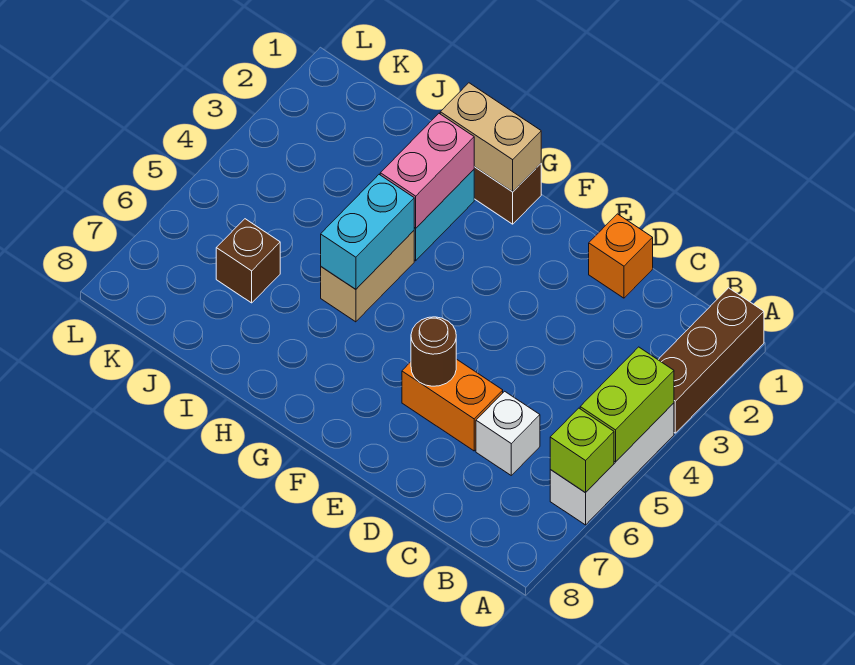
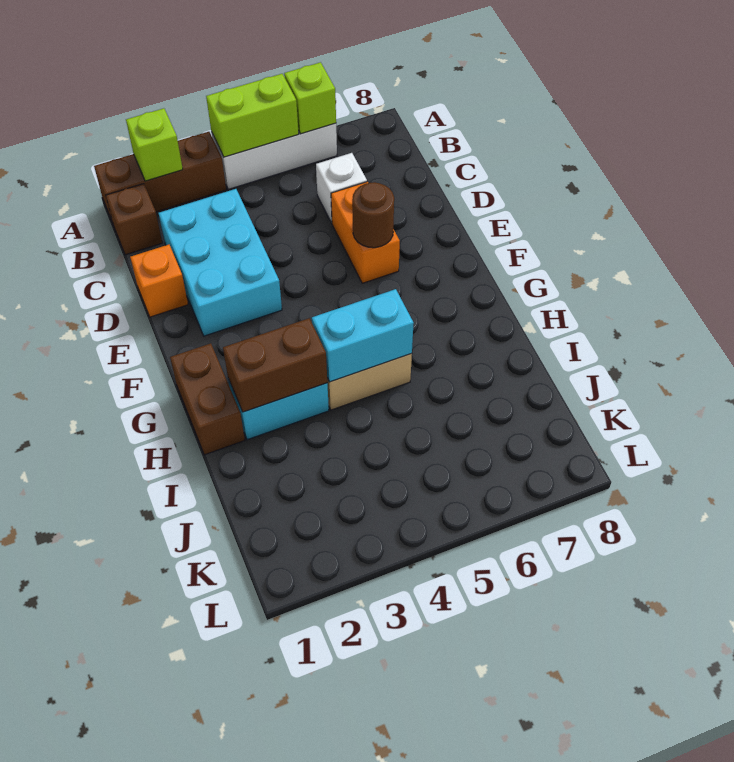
none -> lime 1x1 brick [126,108,183,181]
none -> cyan 2x3 brick [159,189,282,336]
tan 1x2 brick [440,83,541,192] -> none
pink 1x2 brick [380,114,474,228] -> brown 1x2 brick [223,318,327,412]
brown 1x1 brick [216,219,280,303] -> brown 1x1 brick moved to [106,184,162,255]

